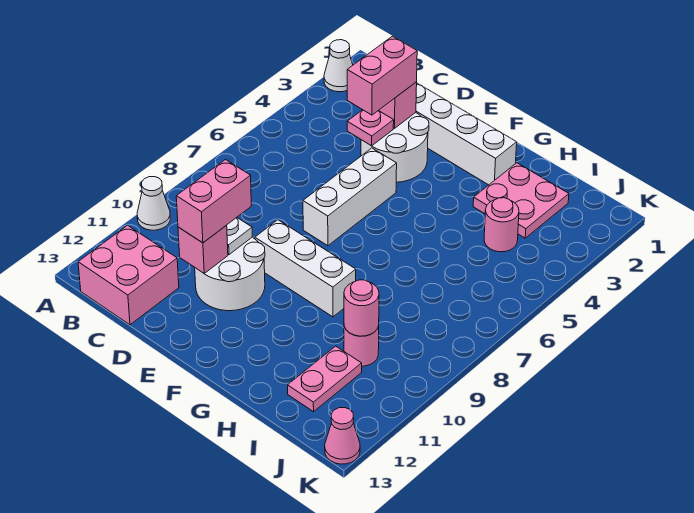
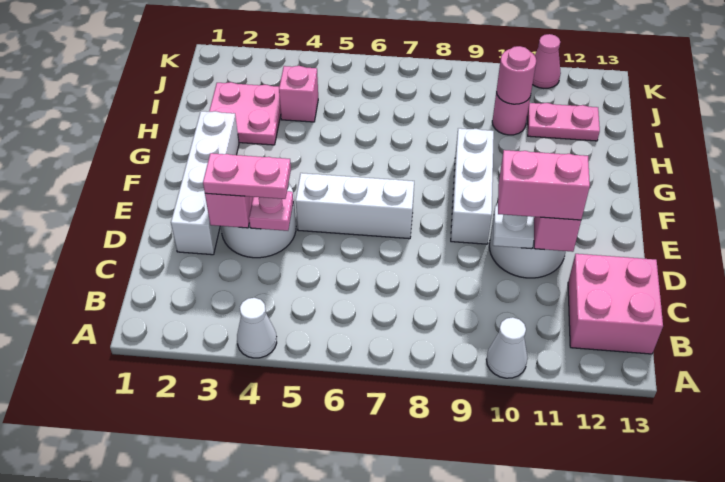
white 1x1 cone [324,40,353,92] -> white 1x1 cone moved to [237,298,277,358]
pink 1x2 brick [347,36,417,115] -> pink 1x2 plate [203,153,291,199]
pink 1x1 round brick [484,198,519,252] -> pink 1x1 brick [279,66,318,122]
pink 1x1 cone [325,408,360,464] -> pink 1x1 cone moved to [532,34,561,88]

